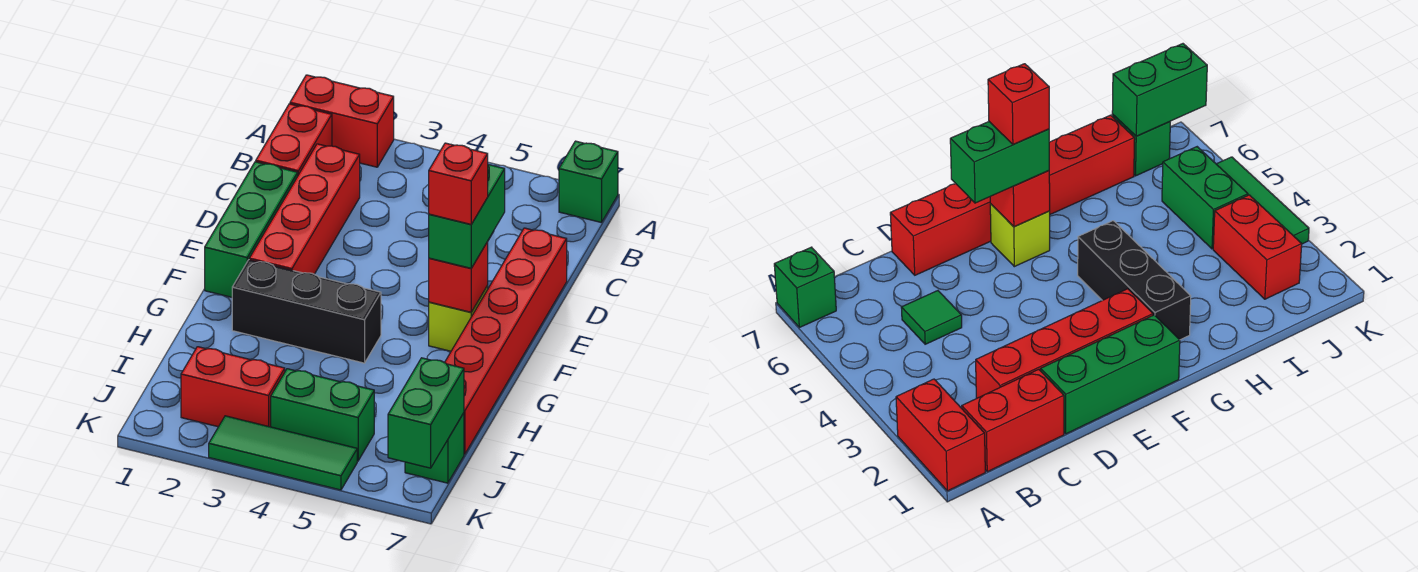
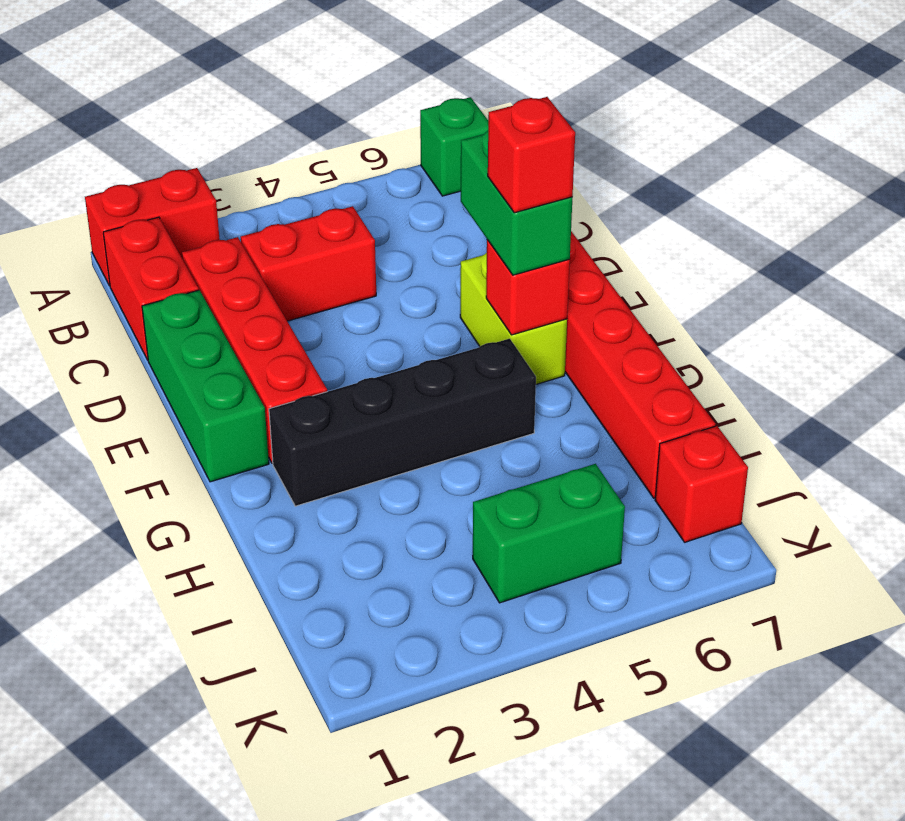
green 1x1 tile [901,291,962,344] -> none
lime 1x1 brick [429,286,488,351] -> lime 1x2 brick [460,253,567,384]
black 1x3 brick [232,260,381,363] -> black 1x4 brick [269,339,536,506]
red 1x2 brick [181,347,285,427] -> red 1x2 brick moved to [241,206,376,321]
green 1x1 brick [405,413,464,483] -> red 1x1 brick [655,426,748,542]
green 1x2 brick [388,358,464,468] -> none
green 1x3 tile [209,416,357,490] -> none

